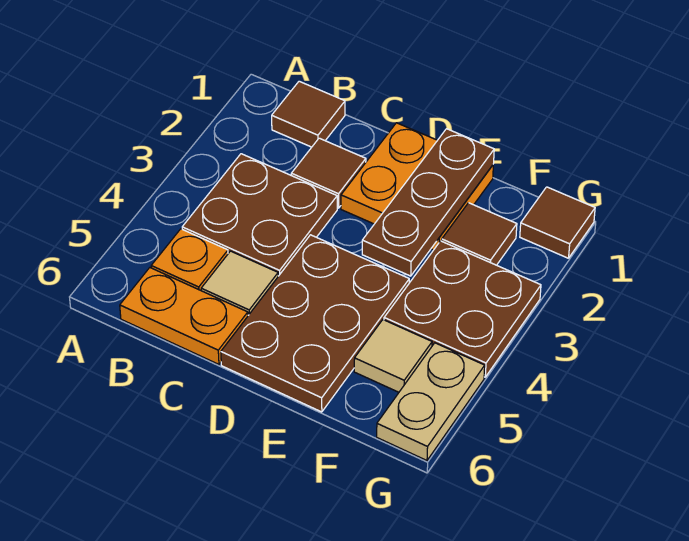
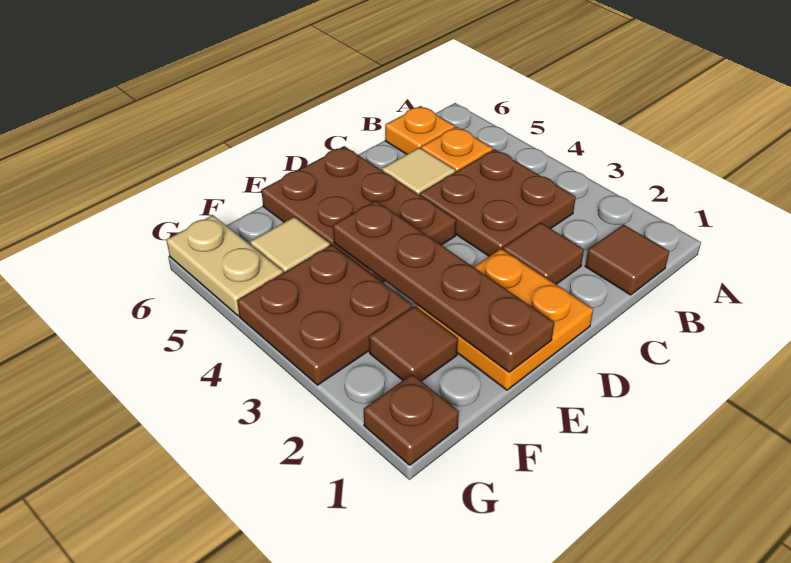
orange 1x2 plate [120,268,248,364] -> orange 1x1 plate [385,106,455,154]
brown 1x3 plate [362,129,494,276] -> brown 1x4 plate [333,201,554,372]
brown 1x1 tile [520,187,595,258] -> brown 1x1 plate [364,374,459,465]

